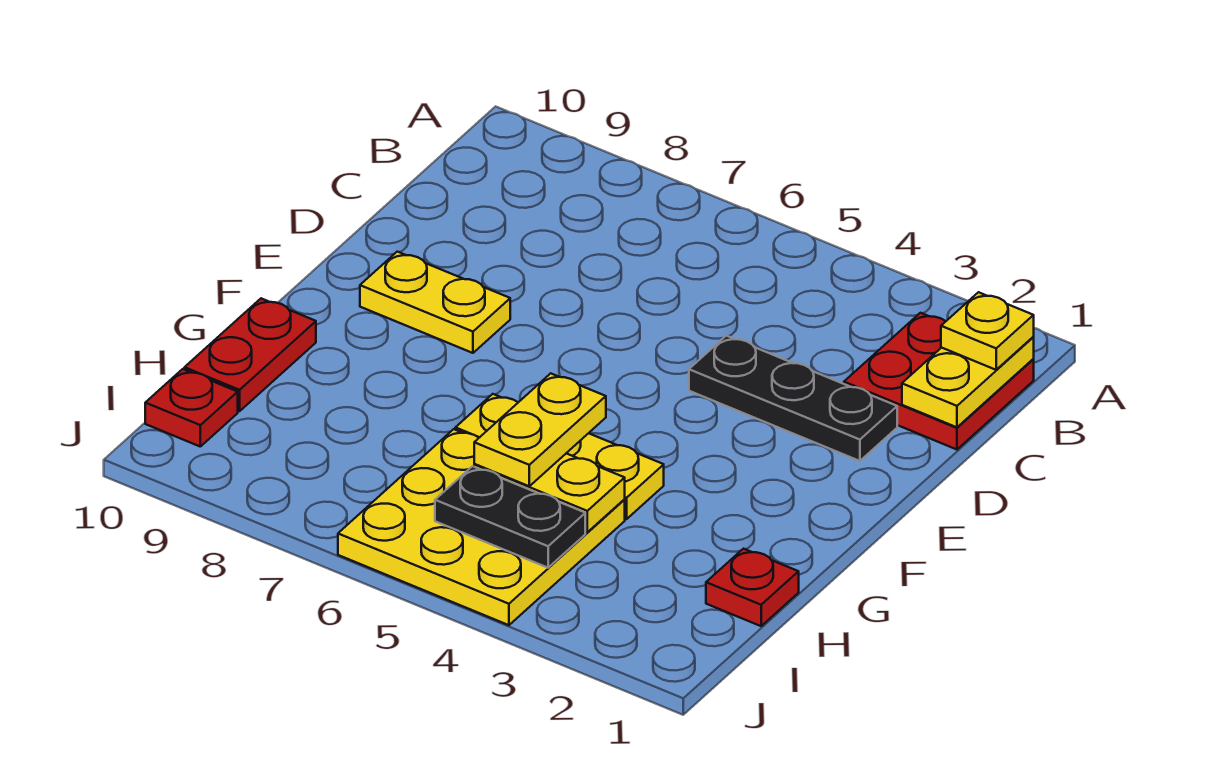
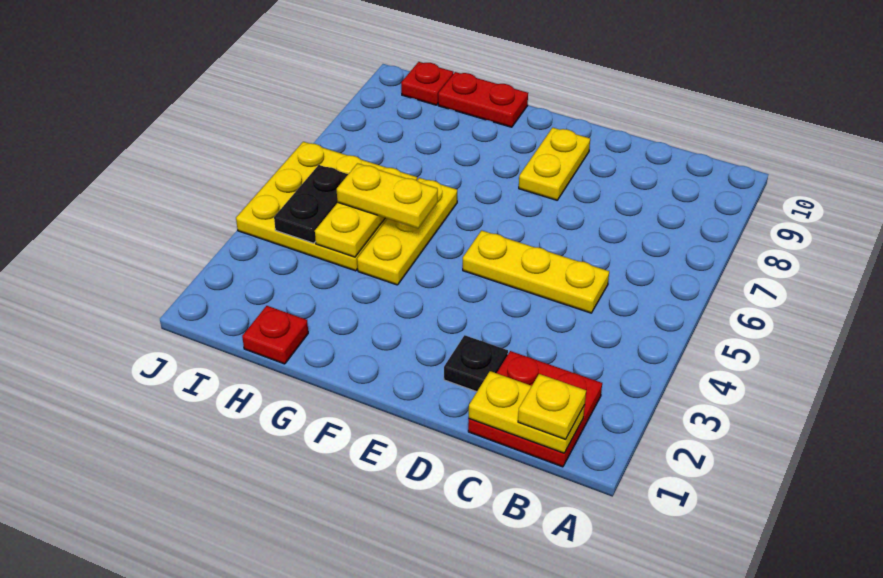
none -> yellow 1x3 plate [463,230,609,313]
black 1x3 plate [689,336,897,461] -> black 1x1 plate [444,335,508,392]

